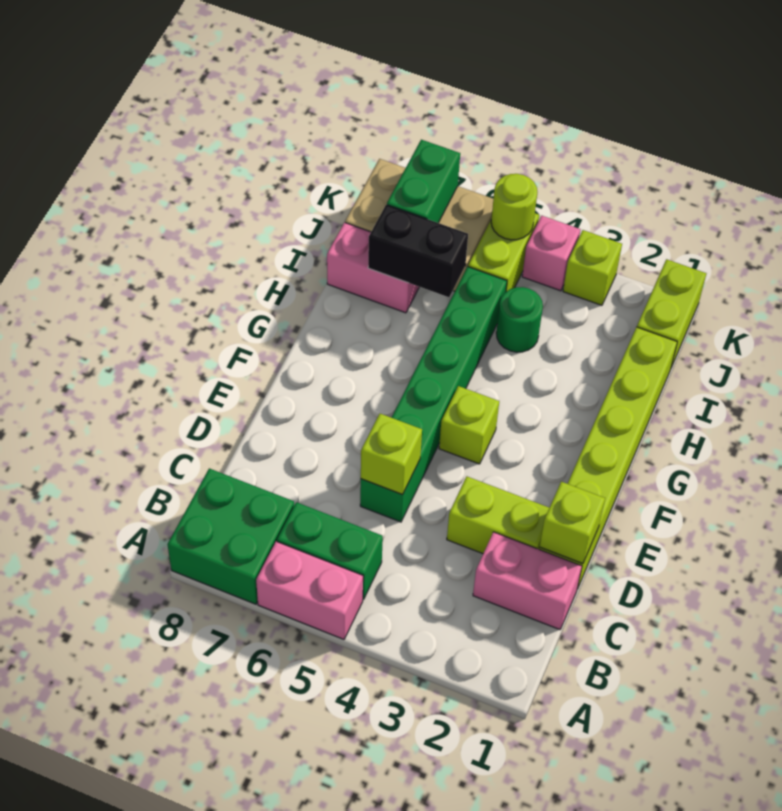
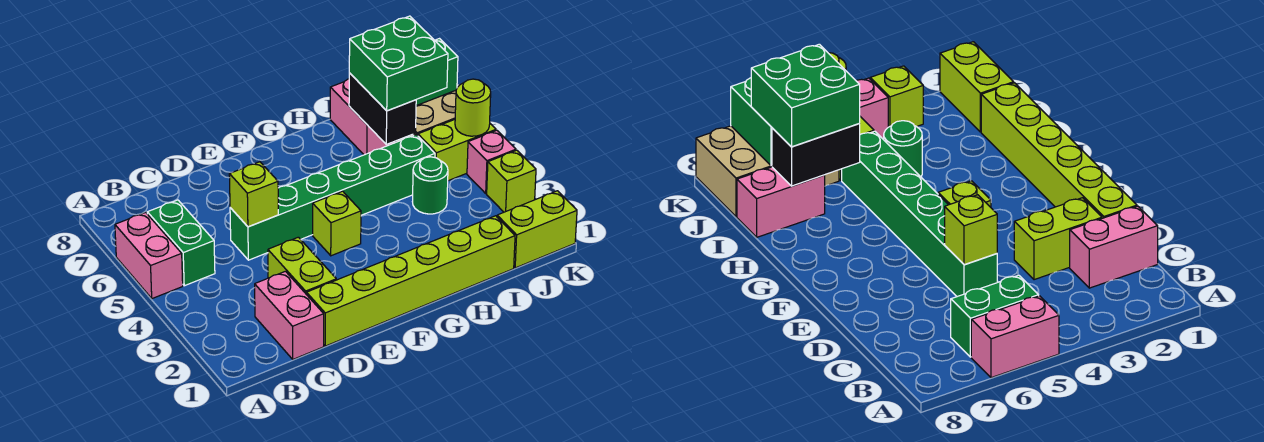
green 2x2 brick [167,468,294,604] -> green 2x2 brick moved to [349,16,448,111]
lime 1x1 brick [540,481,605,564] -> none

